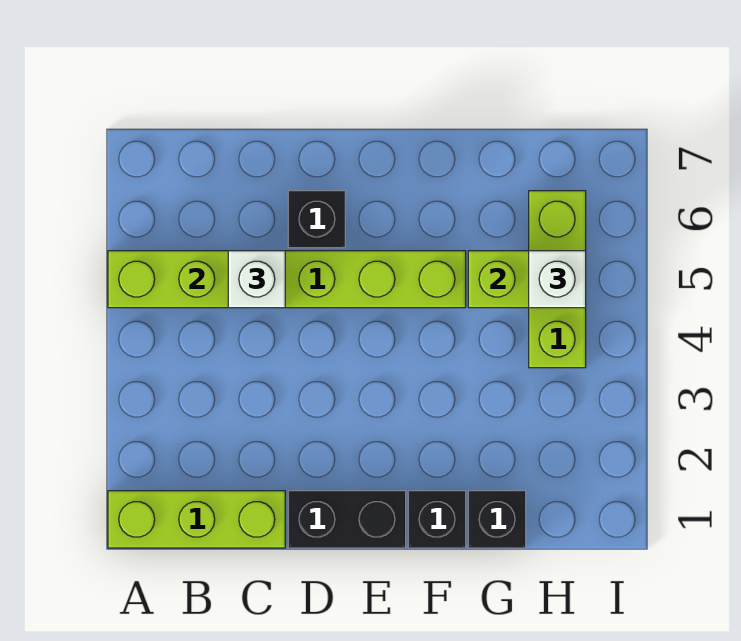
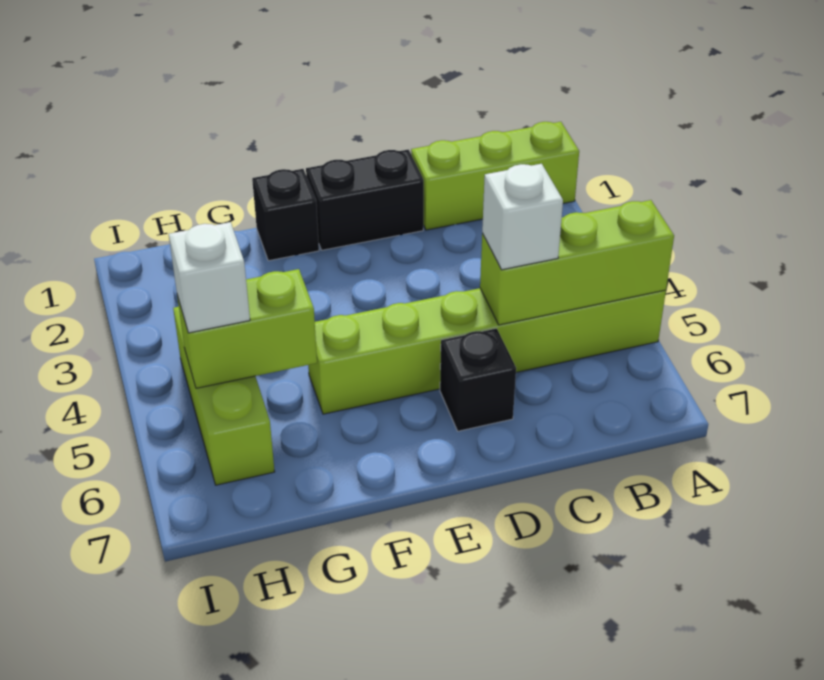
black 1x1 brick [468,491,526,548] -> none

